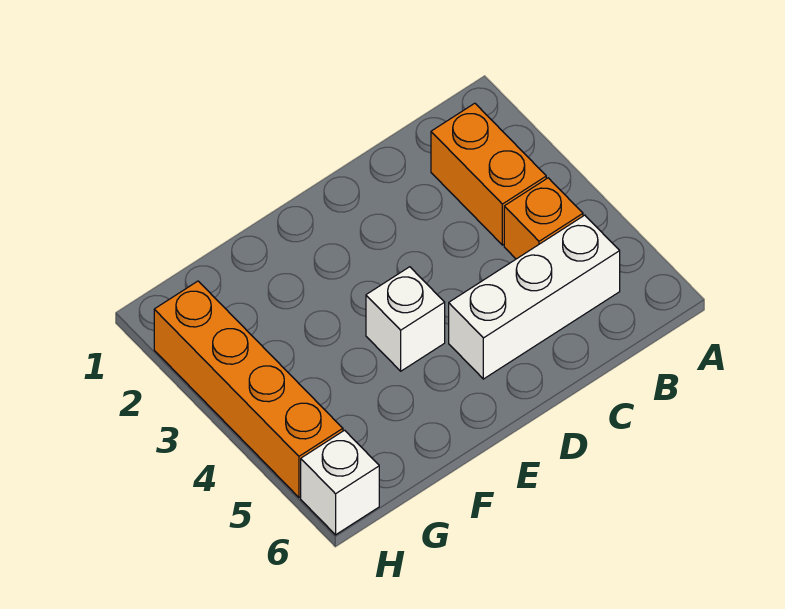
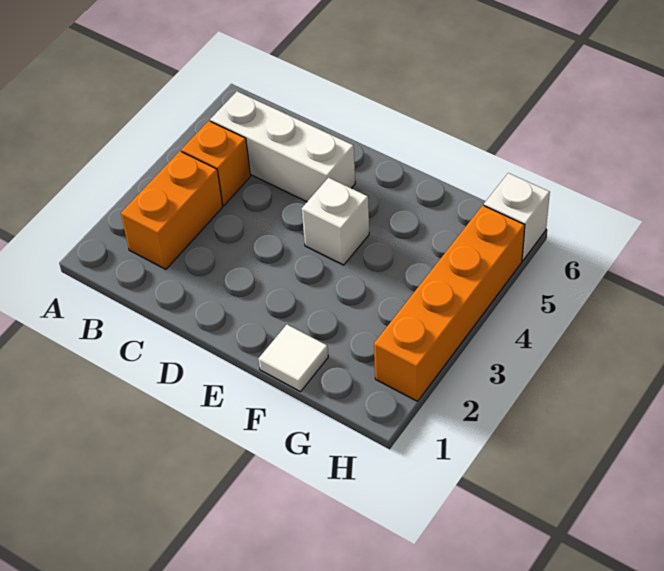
none -> white 1x1 tile [259,325,328,392]

